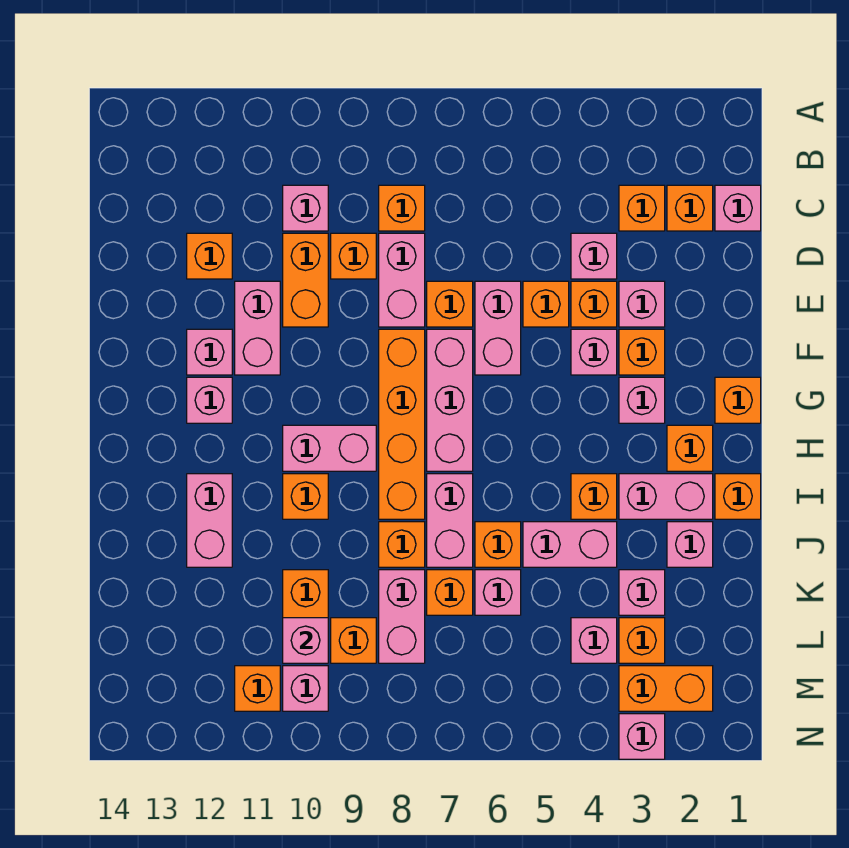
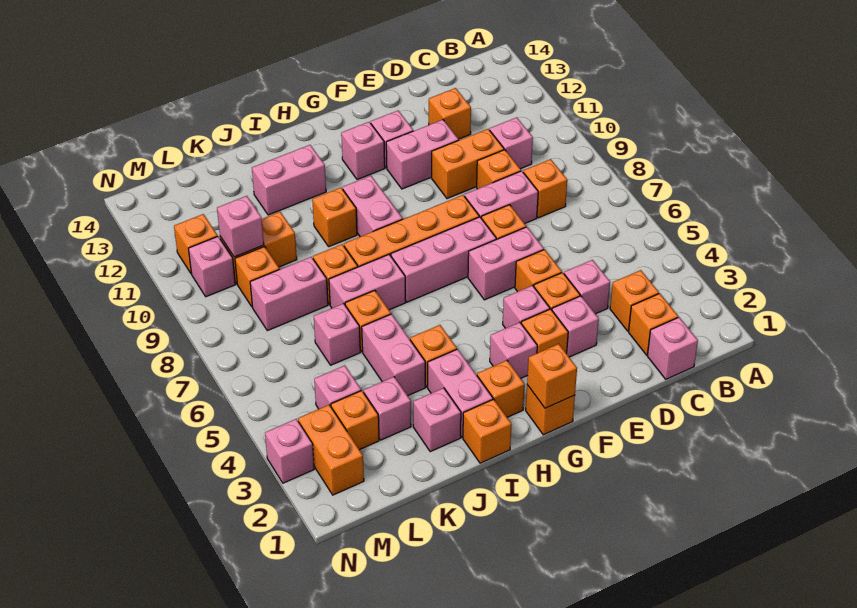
orange 1x1 brick [427,570,473,615] -> orange 1x1 brick moved to [527,344,577,408]

